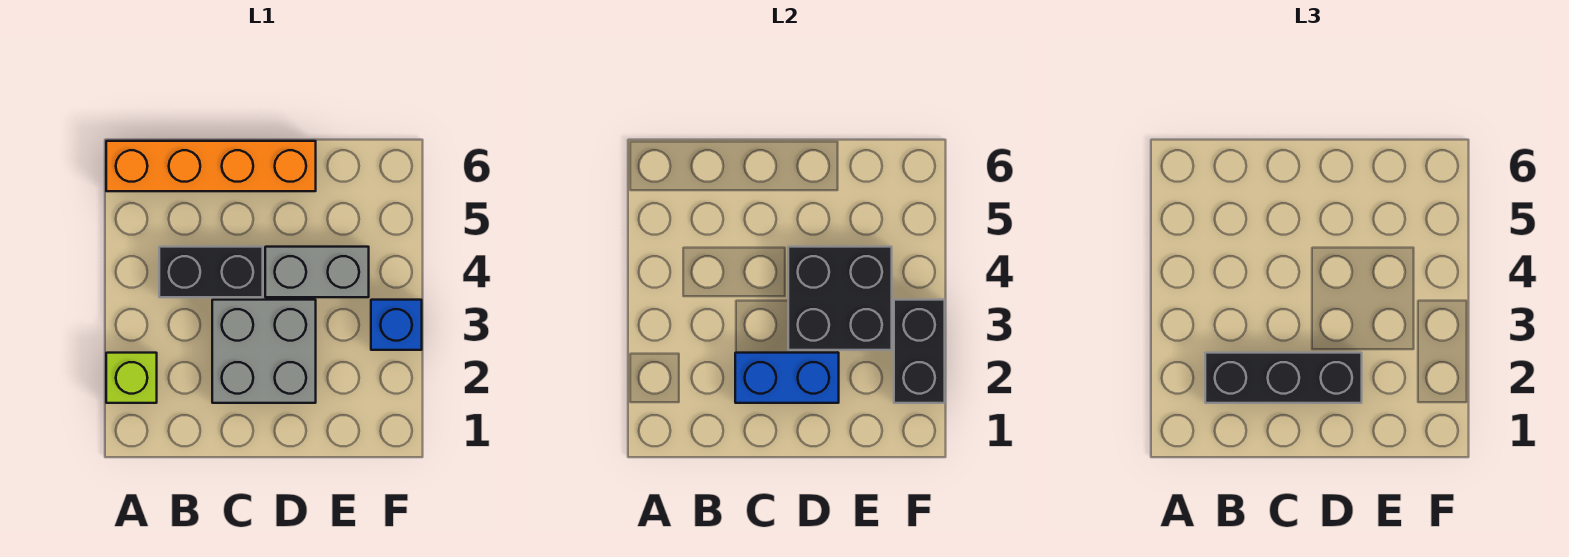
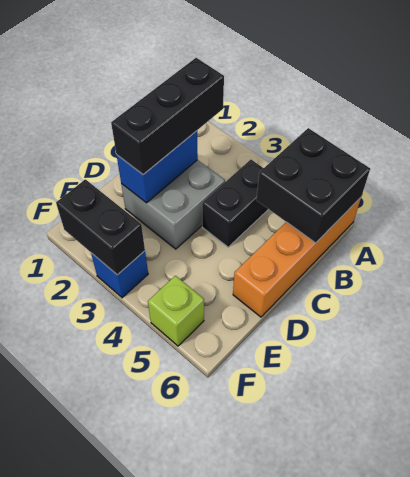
lime 1x1 brick [106,353,157,403] -> lime 1x1 brick moved to [148,276,204,346]
black 2x2 brick [788,247,892,350] -> black 2x2 brick moved to [256,128,370,243]
grey 1x2 brick [265,247,369,297] -> none

